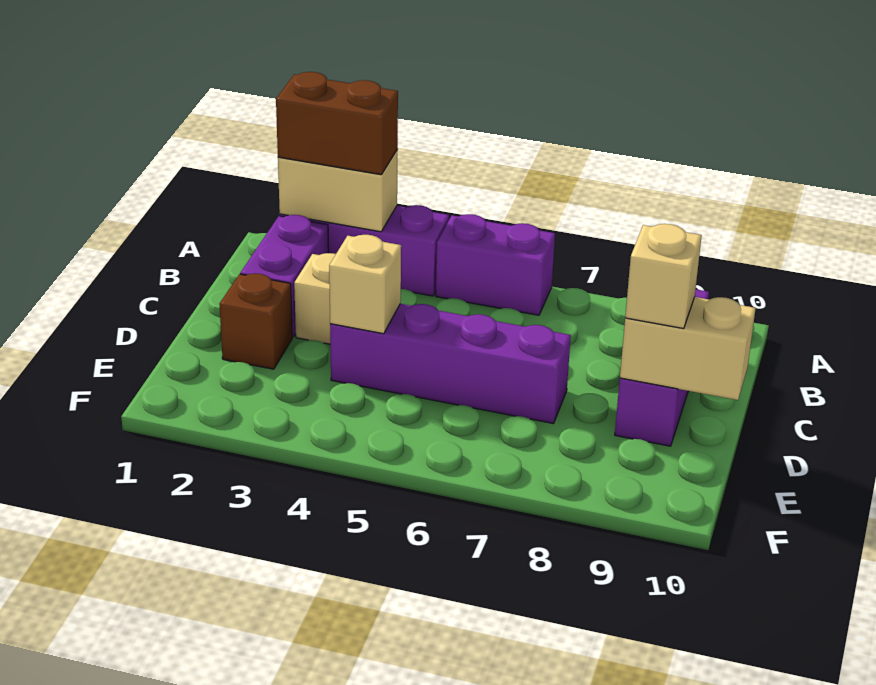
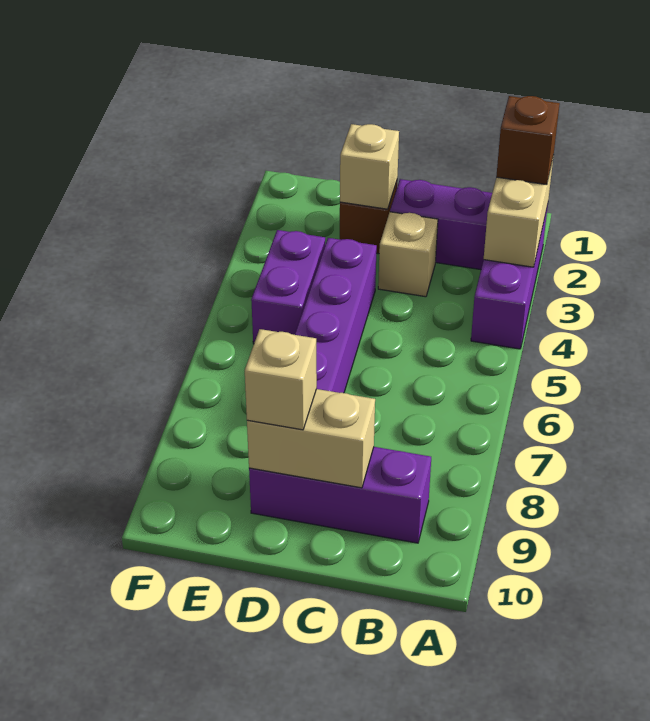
brown 1x2 brick [276,72,398,175] -> brown 1x1 brick [496,96,560,185]
purple 1x2 brick [436,214,555,315] -> purple 1x2 brick moved to [251,230,325,344]
tan 1x1 brick [329,235,401,334] -> tan 1x1 brick moved to [340,124,399,209]
tan 1x2 brick [620,297,756,400] -> tan 1x2 brick turned to [247,389,375,488]

